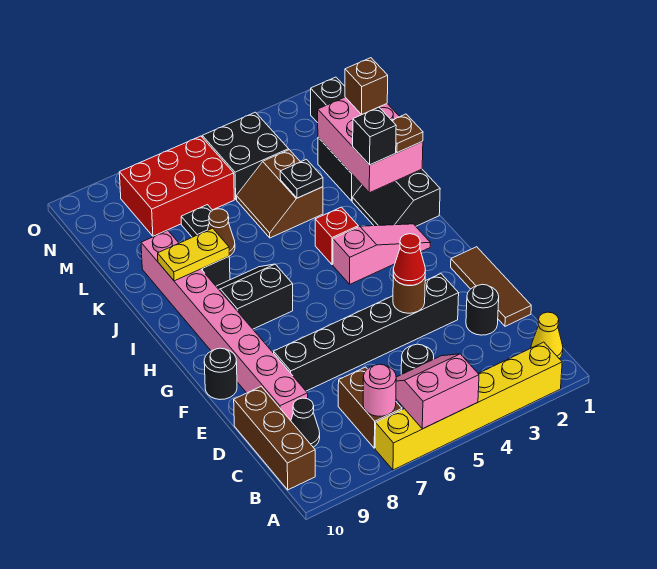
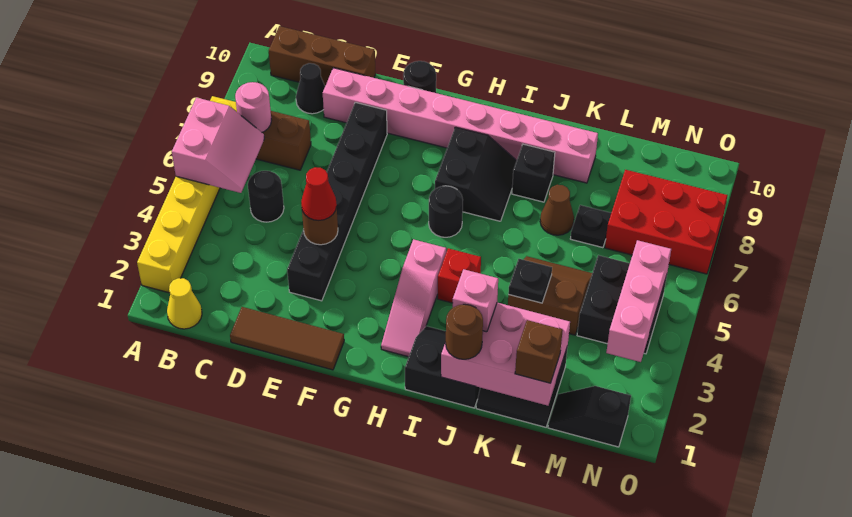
black 1x1 round brick [466,284,499,335] -> black 1x1 round brick moved to [429,186,463,237]
brown 1x1 plate [392,114,423,153] -> brown 1x1 round brick [446,304,483,359]
black 1x1 brick [353,107,396,165] -> pink 1x1 brick [453,269,498,332]
yellow 1x2 plate [158,228,229,281] -> none
red 2x3 brick [119,136,234,236] -> red 2x3 brick turned to [605,170,728,274]
none -> pink 1x3 brick [606,240,671,362]

